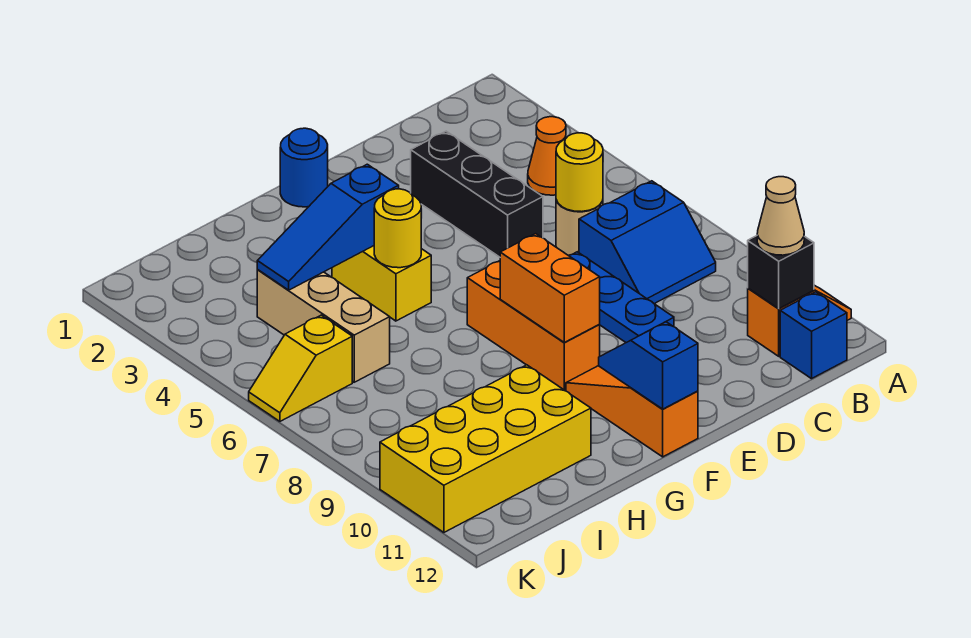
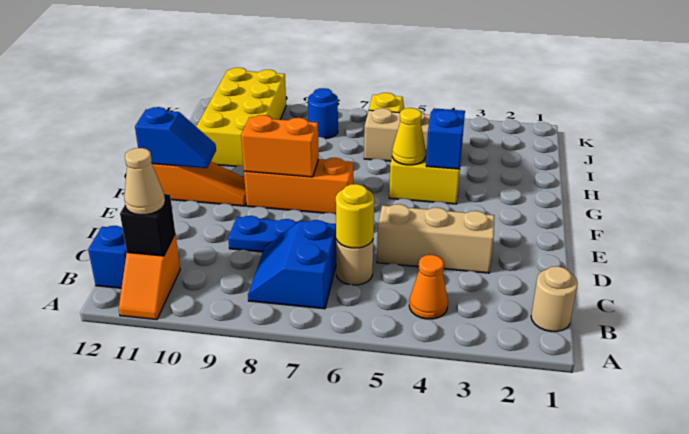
none -> tan 1x1 round brick [531,266,578,332]
black 1x3 brick [411,131,543,257] -> tan 1x3 brick [377,204,494,273]
blue 1x1 round brick [280,128,328,207] -> blue 1x1 round brick moved to [308,88,338,139]
yellow 1x1 round brick [374,189,421,268] -> yellow 1x1 cone [392,108,426,165]

